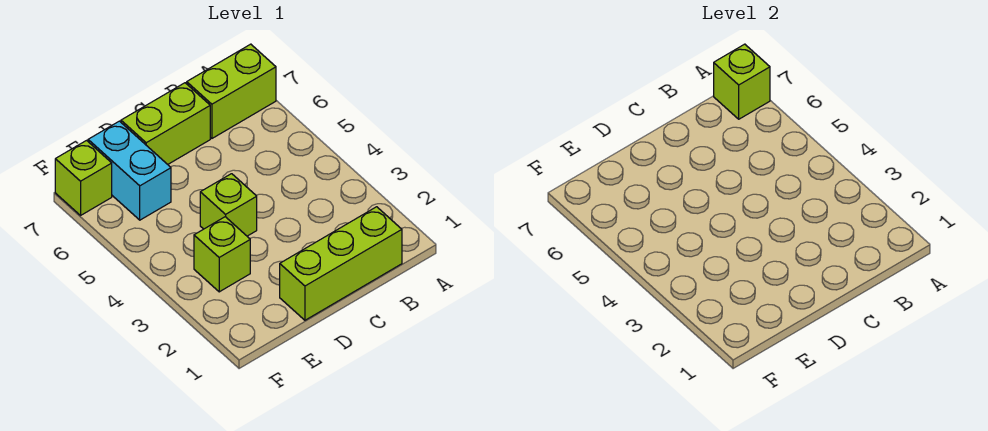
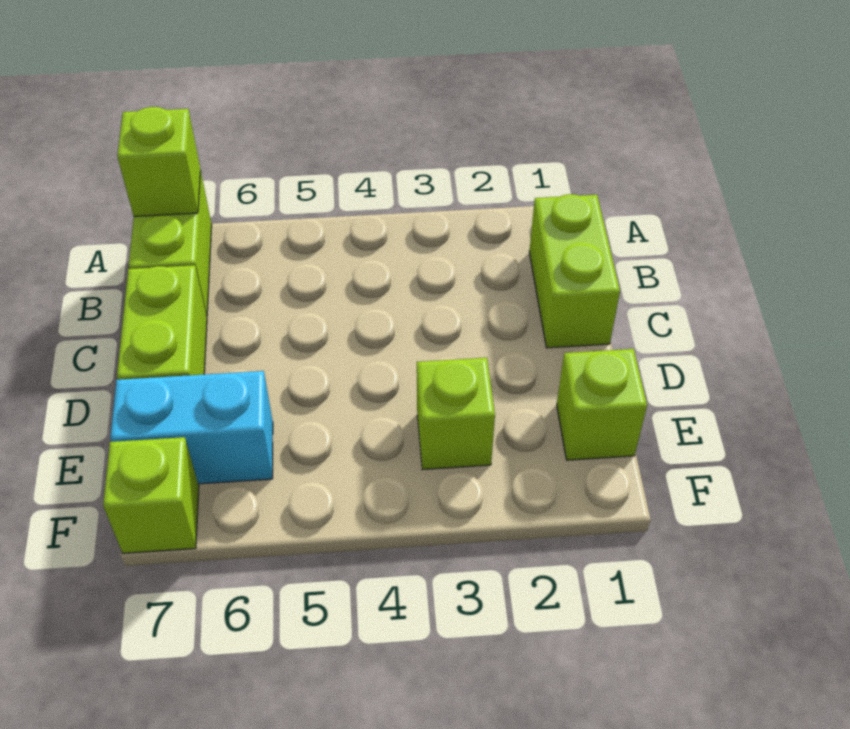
lime 1x3 brick [280,207,402,320] -> lime 1x2 brick [529,194,620,348]
lime 1x1 brick [200,174,257,236] -> lime 1x1 brick moved to [557,349,647,460]

